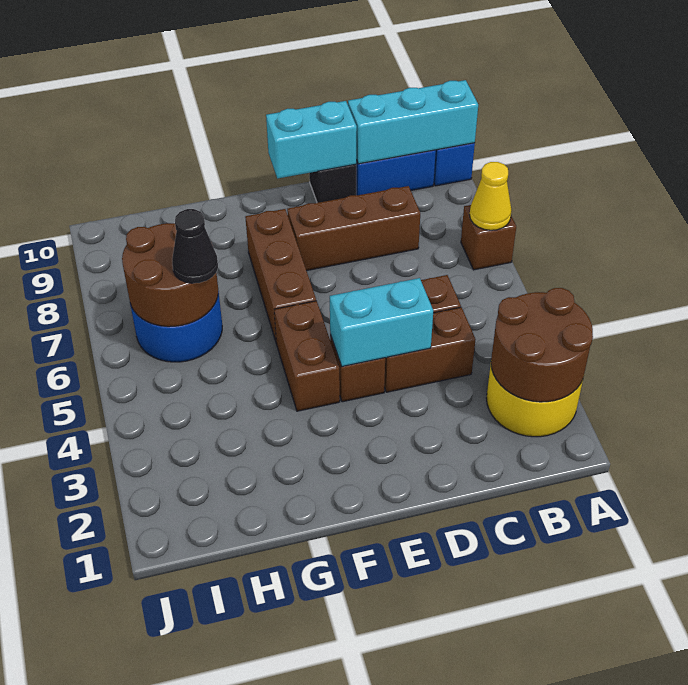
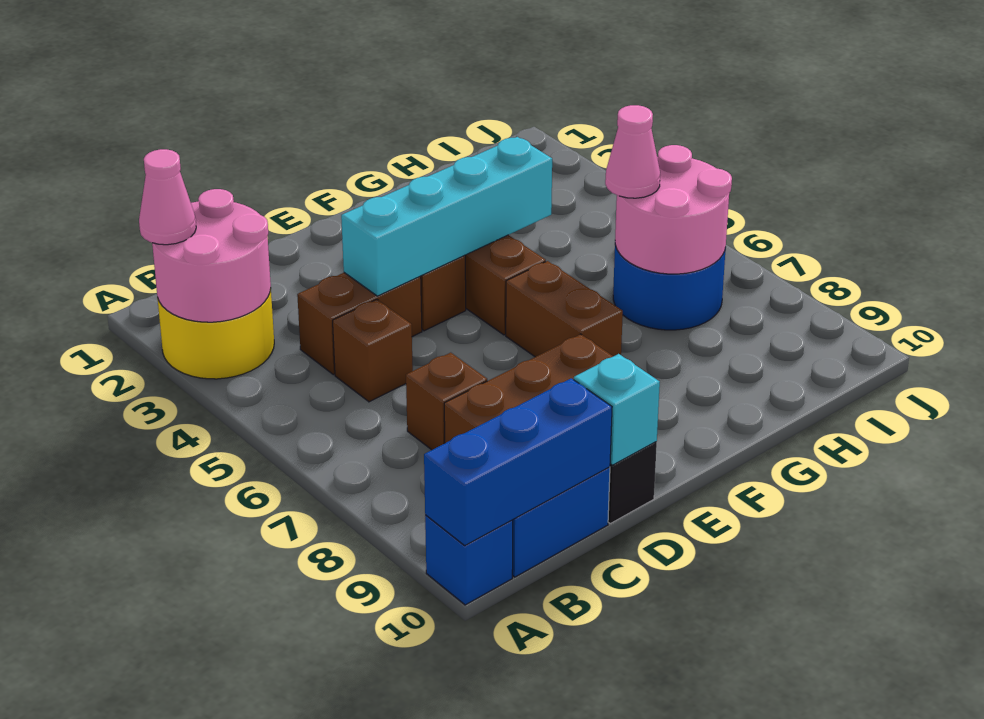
brown 2x2 round brick [491,288,593,402] -> pink 2x2 round brick [152,189,271,322]
none -> pink 1x1 cone [139,149,196,245]
brown 1x1 brick [461,205,516,270] -> brown 1x1 brick moved to [406,353,487,450]
yellow 1x1 cone [470,162,512,230] -> none
cyan 1x3 brick [348,80,478,164] -> blue 1x3 brick [424,378,612,545]
cyan 1x2 brick [330,278,433,367] -> cyan 1x4 brick [341,137,552,296]
cyan 1x2 brick [266,101,357,178] -> cyan 1x1 brick [574,354,660,465]
brown 1x3 brick [245,209,316,341] -> brown 1x2 brick [506,261,623,357]
brown 2x2 round brick [122,223,218,327] -> pink 2x2 round brick [615,145,732,274]
black 1x1 cone [172,209,218,283] -> pink 1x1 cone [605,105,660,198]

